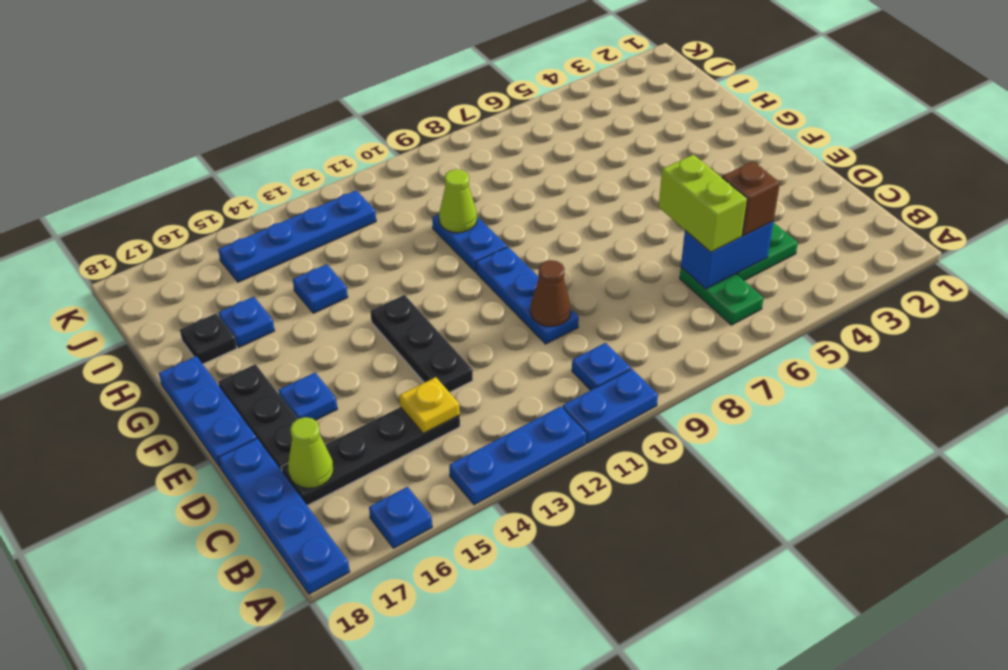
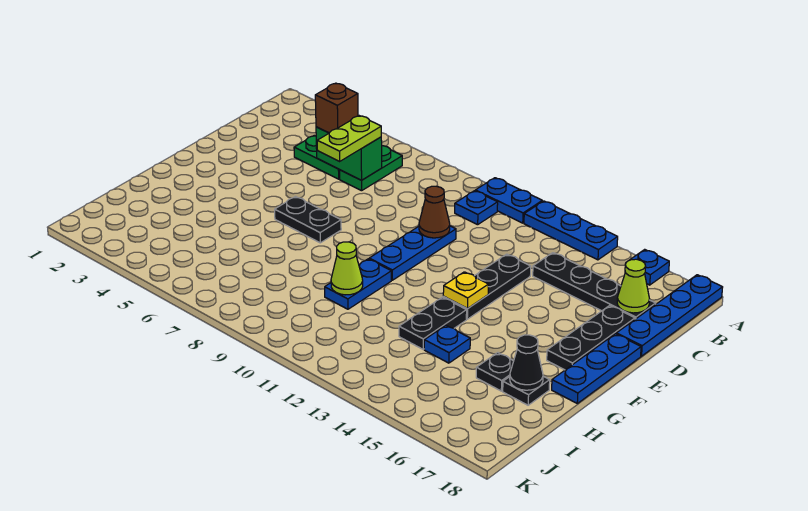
blue 1x2 brick [681,221,774,289] -> green 1x2 brick [316,127,382,180]
lime 1x2 brick [659,155,747,252] -> lime 1x2 plate [317,116,381,161]
yellow 1x1 plate [400,377,460,433] -> yellow 1x1 plate moved to [443,272,489,309]
blue 1x1 plate [278,373,337,420] -> none
none -> black 1x2 plate [275,197,341,243]
none -> black 1x2 plate [399,297,467,349]
blue 1x1 plate [218,297,275,347] -> black 1x1 plate [476,353,514,391]
none -> black 1x1 cone [510,335,543,390]
blue 1x4 plate [218,190,376,282] -> none

